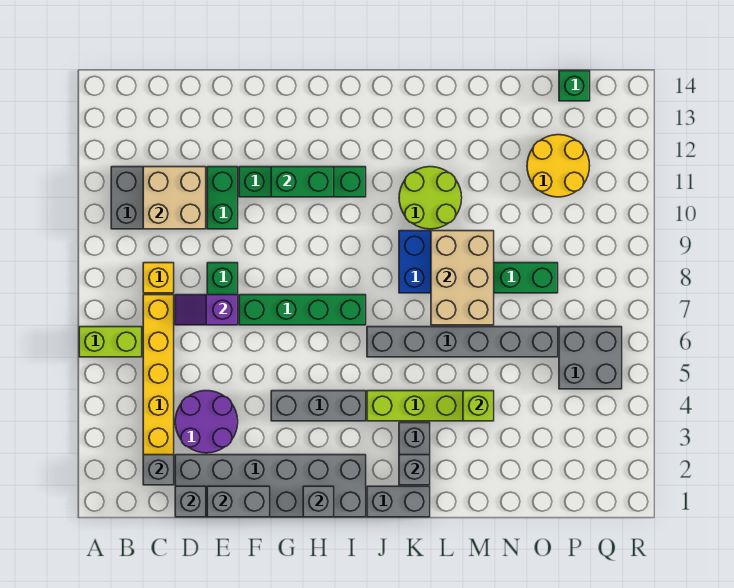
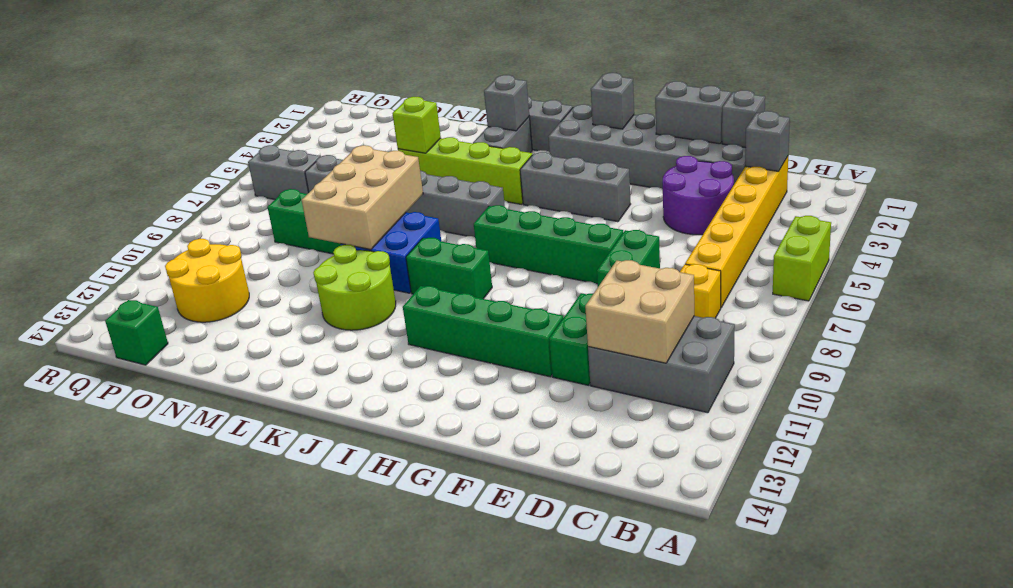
lime 1x2 brick [79,327,142,357] -> lime 1x2 brick turned to [773,216,831,301]
purple 1x2 slope [175,295,238,325] -> none
green 1x2 brick [271,167,334,197] -> green 1x2 brick moved to [406,238,492,299]
grey 2x2 brick [559,327,622,389] -> grey 1x2 brick [248,145,321,200]

